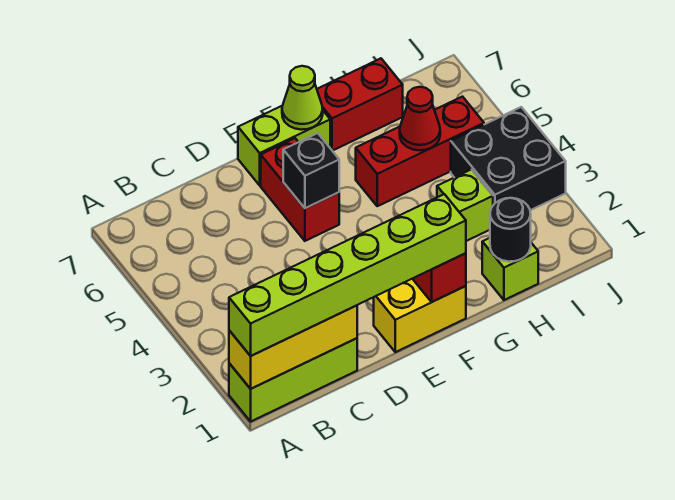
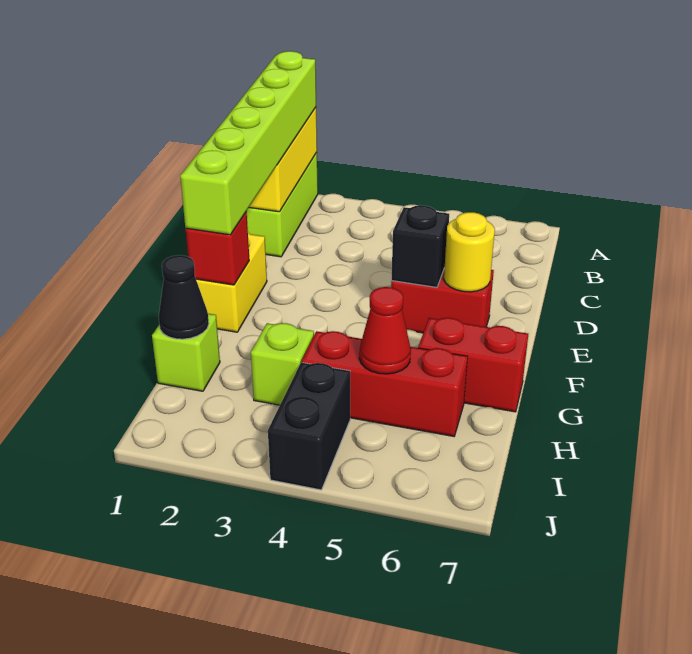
none -> yellow 1x1 round brick [444,212,495,292]
lime 1x2 brick [238,105,330,185] -> none
lime 1x1 cone [282,66,323,130] -> none
red 1x3 brick [356,97,484,206] -> red 1x3 brick turned to [302,331,468,436]
red 1x2 brick [317,58,403,151] -> red 1x2 brick turned to [418,318,528,412]
black 1x1 round brick [490,198,531,262] -> black 1x1 cone [159,255,209,339]
black 2x2 brick [451,107,566,210] -> black 1x2 brick [268,362,350,490]

